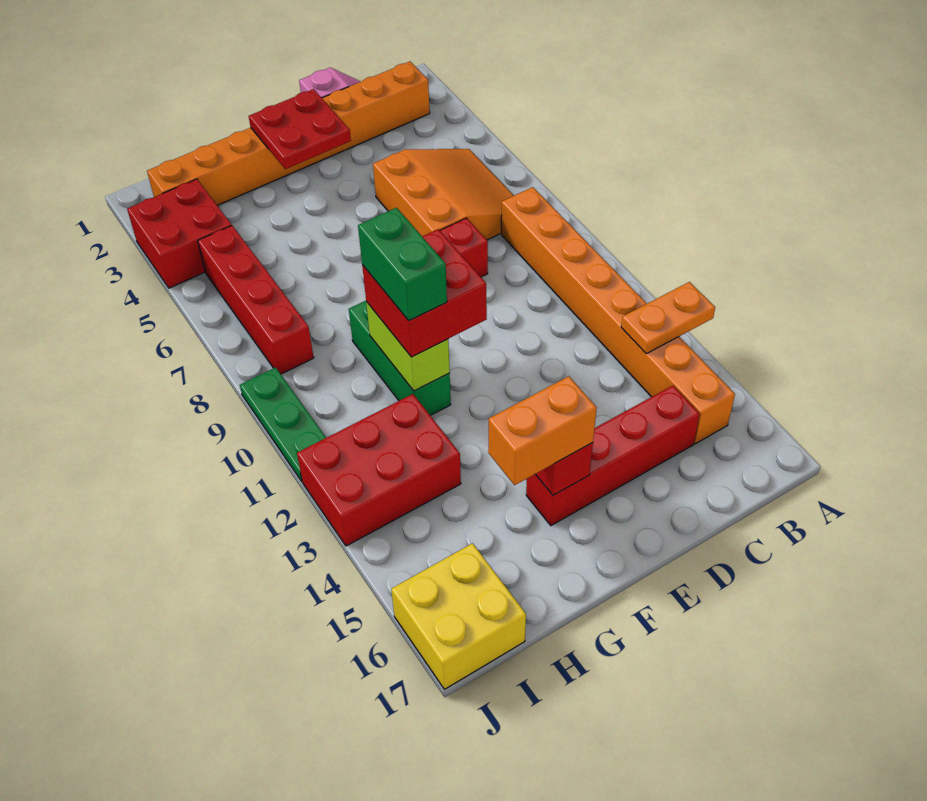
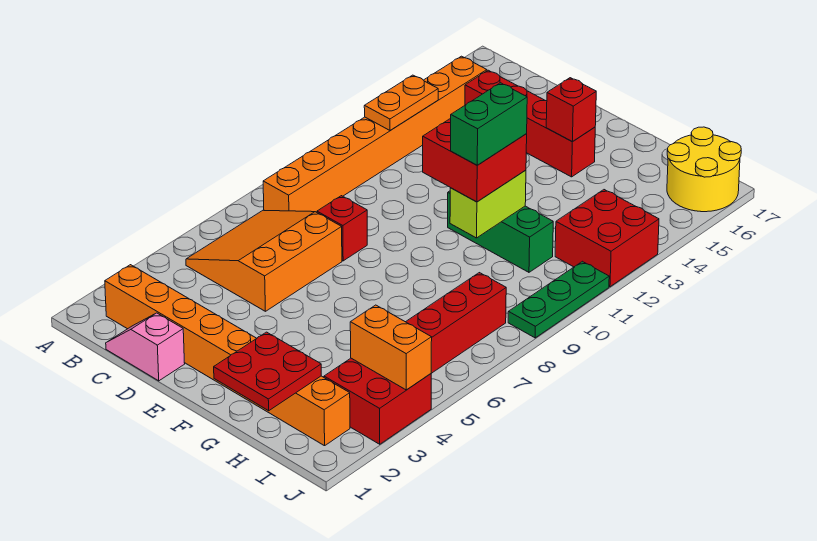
orange 1x2 plate [621,282,715,354] -> orange 1x2 plate turned to [364,75,438,130]
red 2x2 plate [249,89,351,169] -> red 2x2 plate moved to [214,332,321,411]
orange 1x2 brick [488,376,597,485] -> orange 1x2 brick moved to [350,305,432,390]
green 1x3 brick [349,301,451,415] -> green 1x3 brick turned to [448,191,553,272]
red 2x3 brick [297,394,461,546] -> red 2x2 brick [555,190,659,287]
yellow 2x2 brick [391,543,526,689] -> yellow 2x2 round brick [667,127,741,212]

